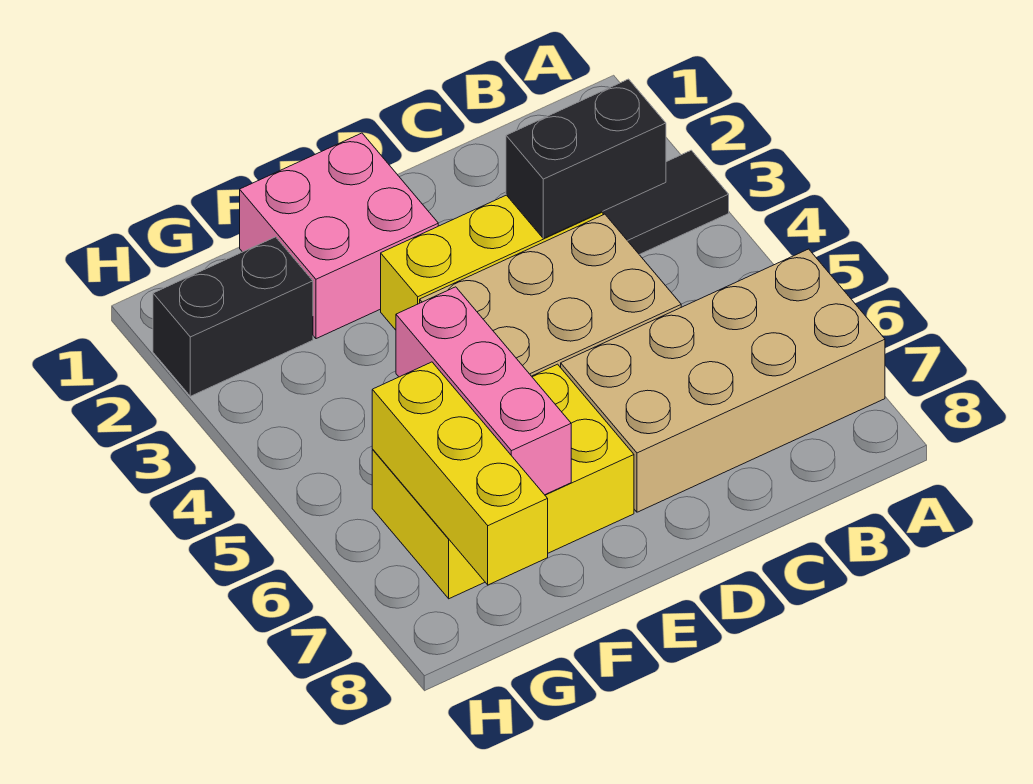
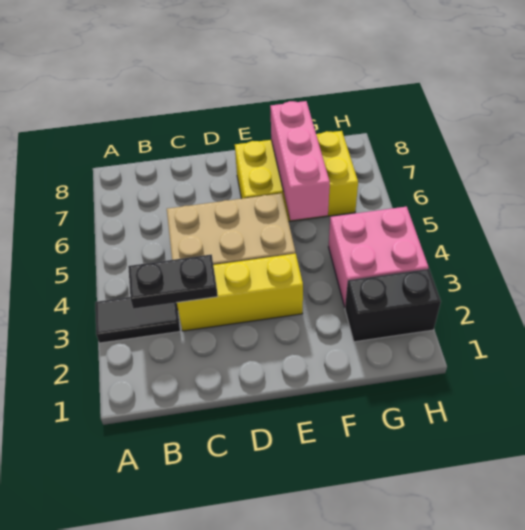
tan 2x4 brick [561,249,885,512] -> none
black 1x2 brick [506,79,666,238] -> black 1x2 plate [128,255,218,309]
pink 2x2 brick [240,133,438,339] -> pink 2x2 brick moved to [329,207,429,307]
yellow 1x3 brick [372,362,548,585] -> none

